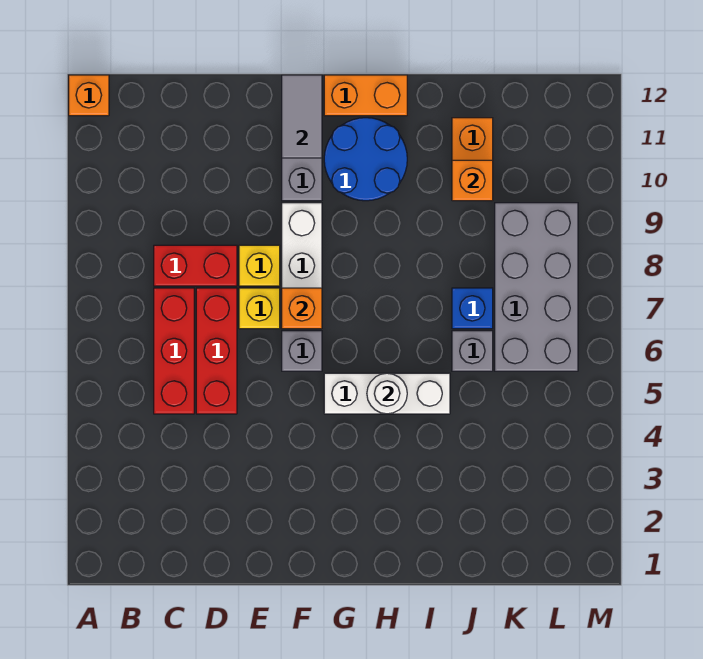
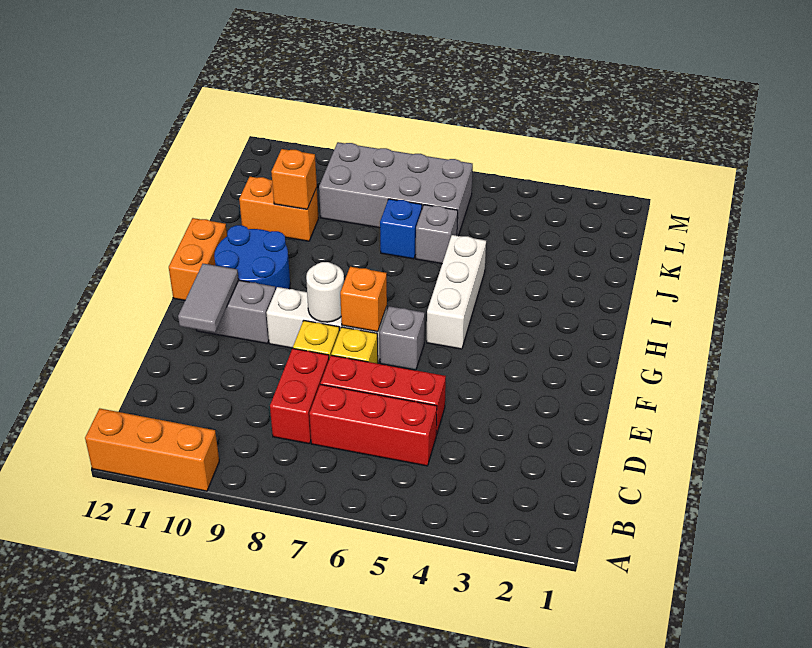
orange 1x1 brick [69,75,109,116] -> orange 1x3 brick [85,408,219,491]
grey 1x2 tile [282,75,322,158] -> grey 1x2 tile turned to [178,264,239,333]
white 1x1 round brick [367,373,407,414] -> white 1x1 round brick moved to [306,262,344,322]

